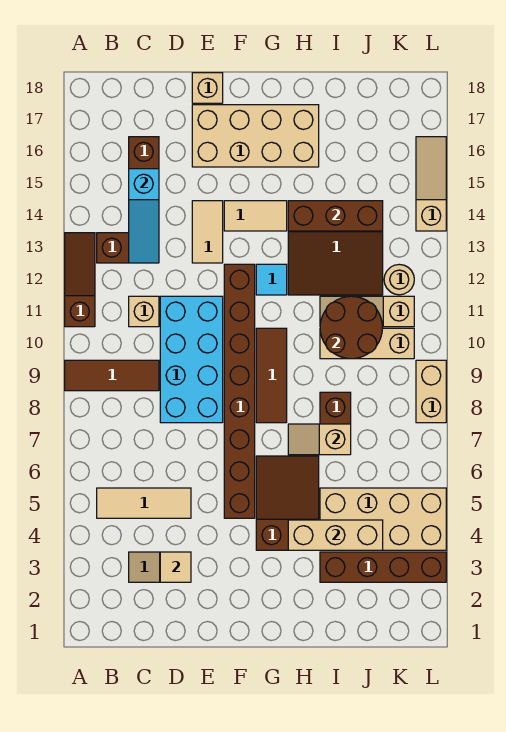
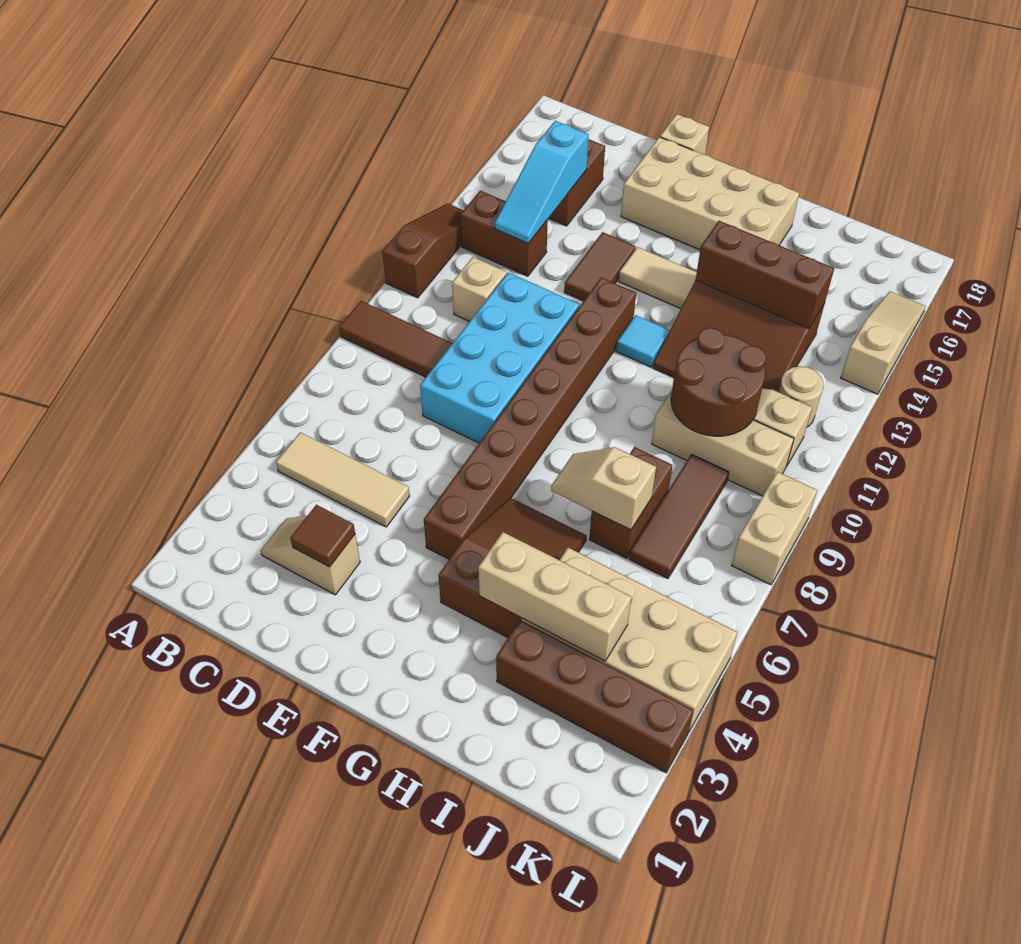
tan 1x1 tile [160,552,191,582] -> brown 1x1 tile [290,505,355,567]
tan 1x2 tile [192,201,223,263] -> brown 1x2 tile [564,232,636,301]
brown 1x3 tile [256,328,287,423] -> brown 1x3 tile moved to [629,454,729,579]

